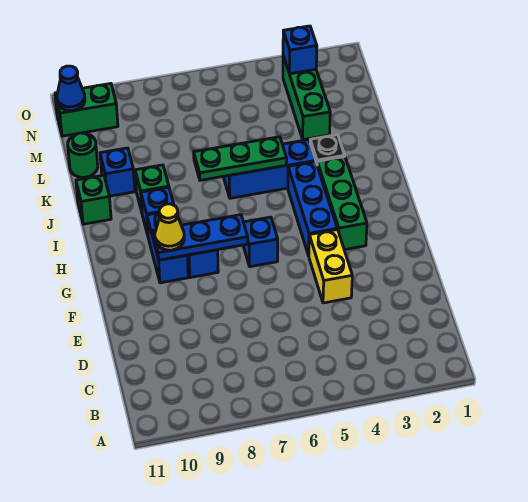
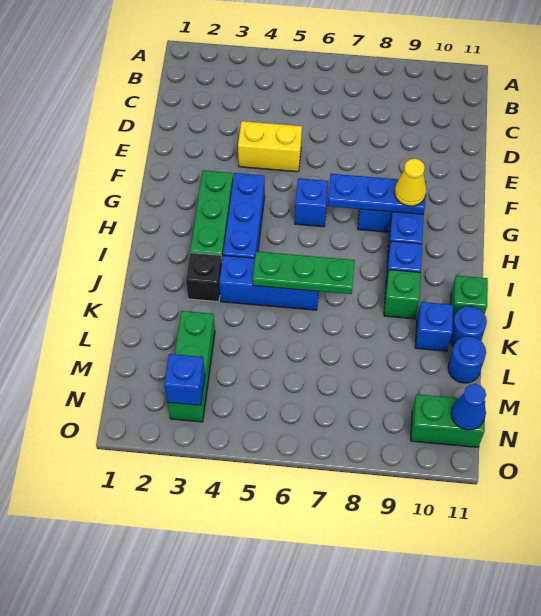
yellow 1x2 brick [309,230,352,303] -> yellow 1x2 brick turned to [238,121,302,172]
none -> blue 1x1 round brick [450,306,487,347]
green 1x1 round brick [68,133,98,177] -> blue 1x1 round brick [448,336,486,383]

